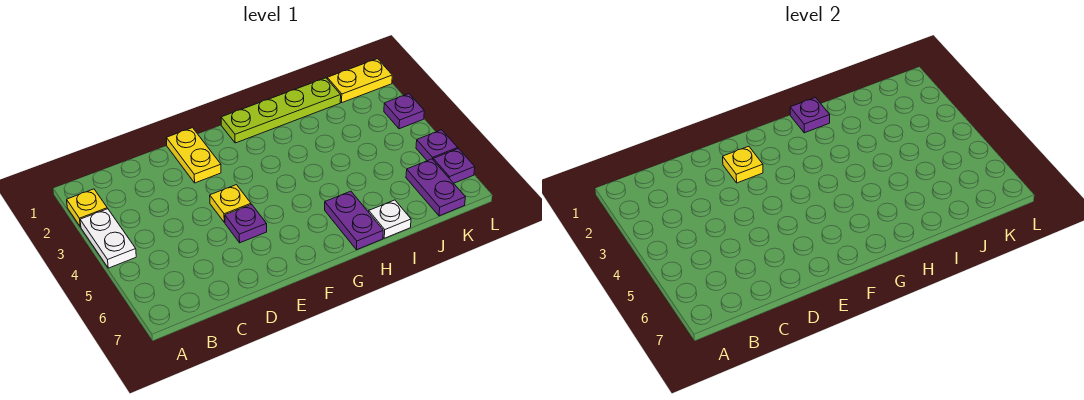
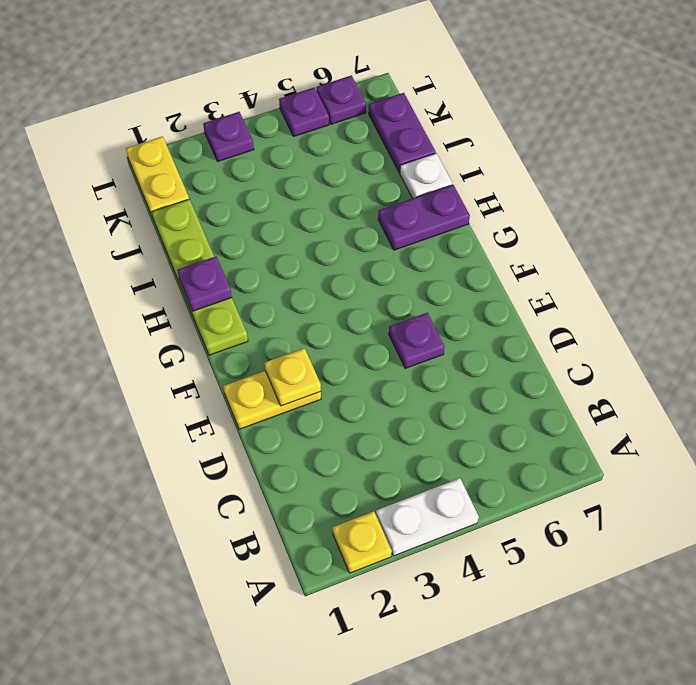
yellow 1x1 plate [210,185,251,222] -> none
purple 1x2 plate [406,159,465,216] -> purple 1x2 plate turned to [369,93,436,173]

